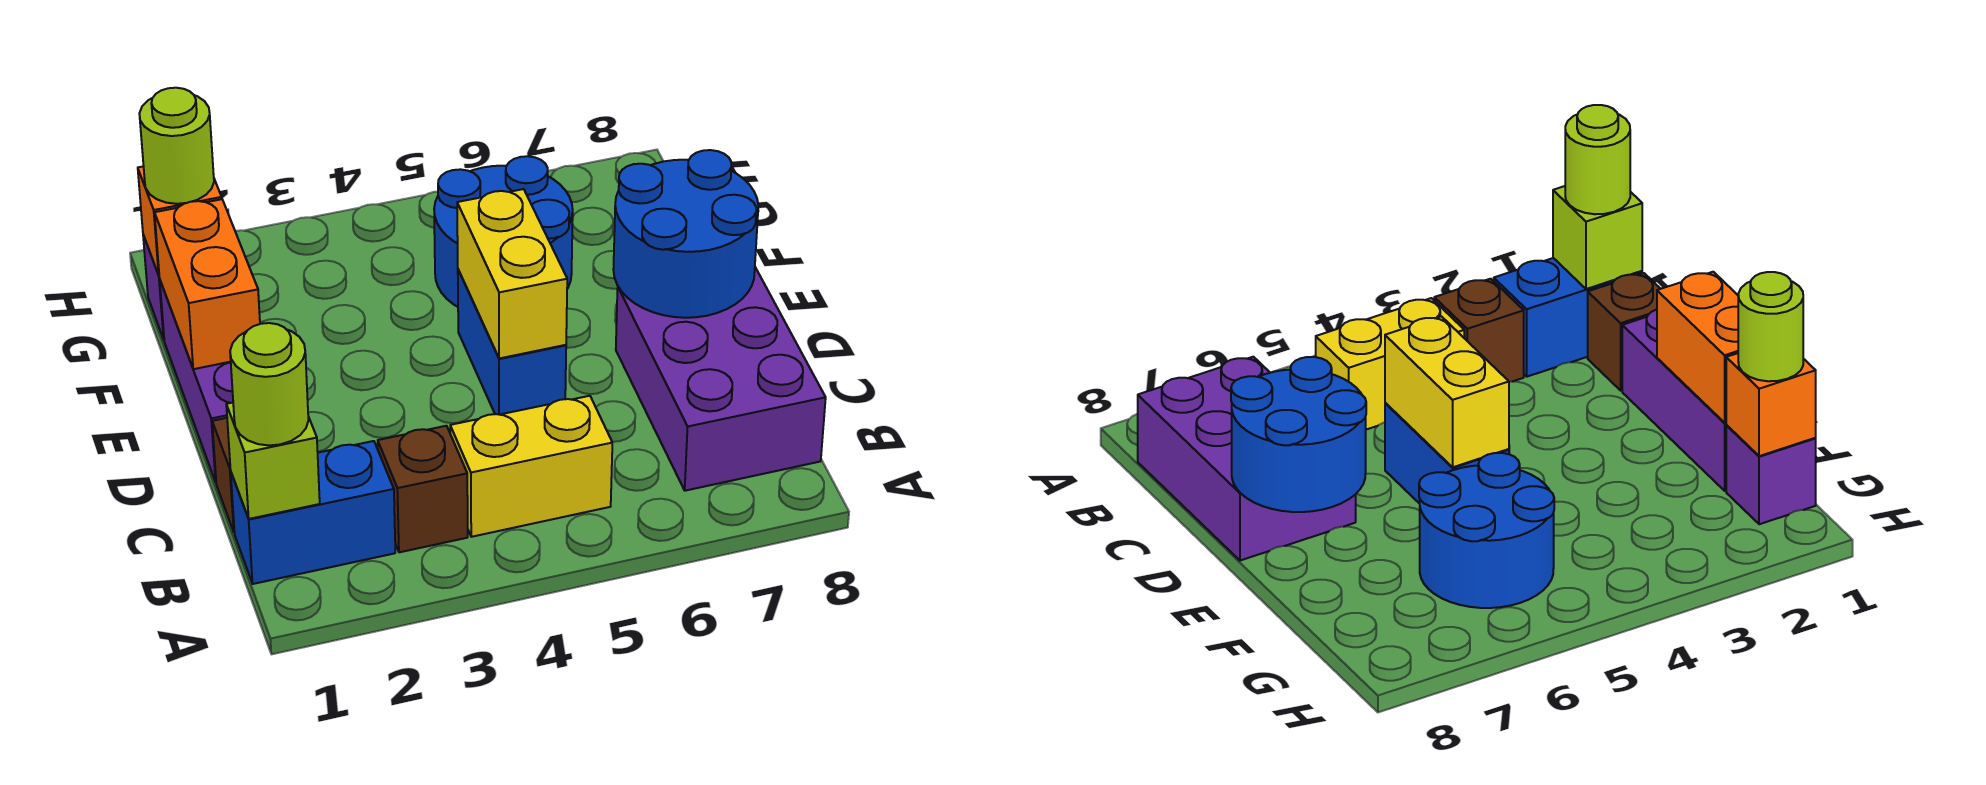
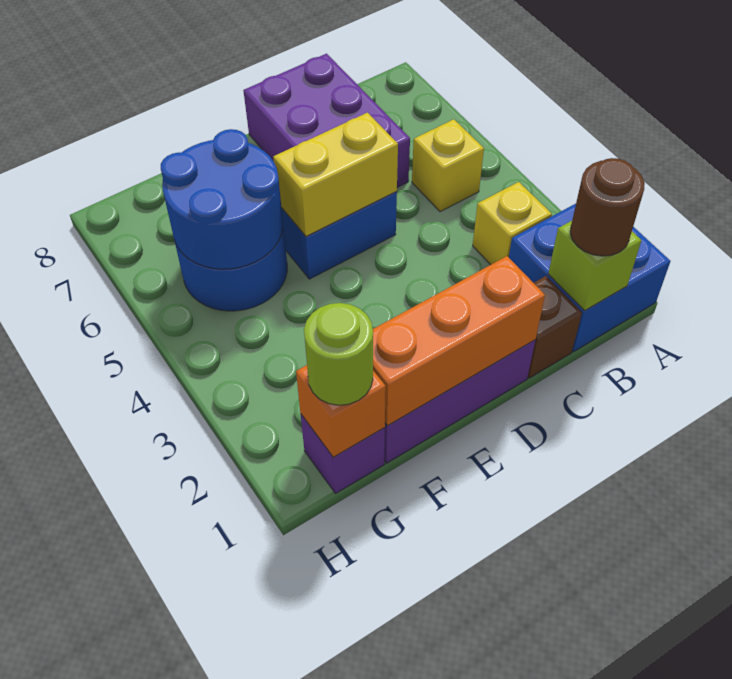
blue 1x2 brick [231,441,395,584] -> blue 2x2 brick [509,204,670,351]
lime 1x1 round brick [230,323,308,445] -> brown 1x1 round brick [570,158,645,256]
brown 1x1 brick [378,426,468,552] -> yellow 1x1 brick [473,182,552,265]
yellow 1x2 brick [450,396,612,537] -> yellow 1x1 brick [412,119,484,212]
purple 2x3 brick [616,267,826,491] -> purple 2x3 brick turned to [243,54,410,187]
blue 2x2 round brick [613,150,758,318] -> blue 2x2 round brick moved to [161,129,283,269]
orange 1x2 brick [155,199,260,369] -> orange 1x3 brick [373,256,545,426]

